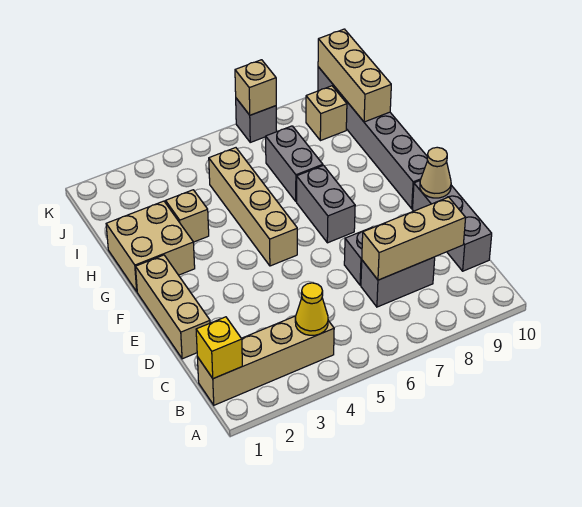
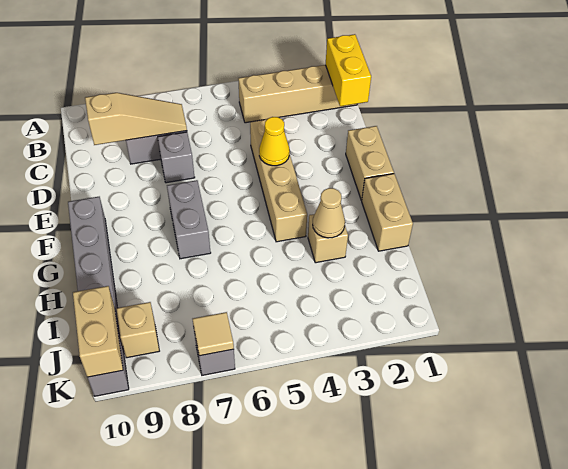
yellow 1x1 brick [196,317,242,379] -> yellow 1x2 brick [326,34,371,106]
yellow 1x1 cone [295,283,328,335] -> yellow 1x1 cone moved to [259,117,290,166]
tan 1x3 brick [362,197,466,280] -> tan 1x3 slope [85,93,187,145]
grey 1x3 brick [413,181,492,271] -> none
tan 1x3 brick [136,255,210,359] -> tan 1x2 brick [346,126,394,200]
tan 1x1 cone [420,147,451,198] -> tan 1x1 cone moved to [313,188,345,238]
tan 1x4 brick [209,148,297,266] -> tan 1x4 brick moved to [250,119,307,242]
tan 2x2 brick [106,201,195,292] -> tan 1x2 brick [362,174,413,251]
grey 1x2 brick [266,126,323,202] -> none
tan 1x3 brick [318,29,391,122] -> tan 1x2 brick [73,286,123,377]
tan 1x1 brick [235,60,276,115] -> tan 1x1 tile [193,312,234,356]

